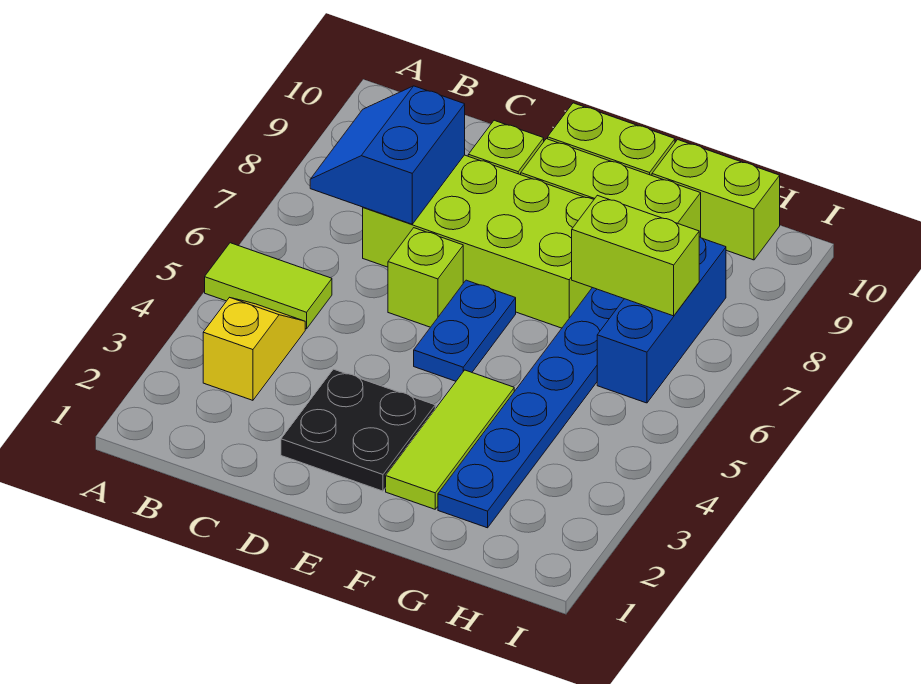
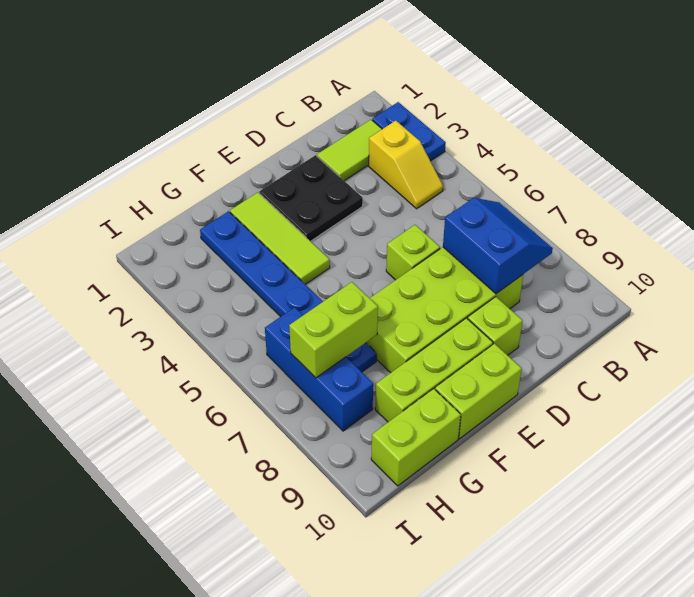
lime 1x2 tile [205,243,332,329] -> lime 1x2 tile moved to [317,120,382,181]
blue 1x2 plate [414,280,516,381] -> blue 1x2 plate moved to [372,102,446,161]

